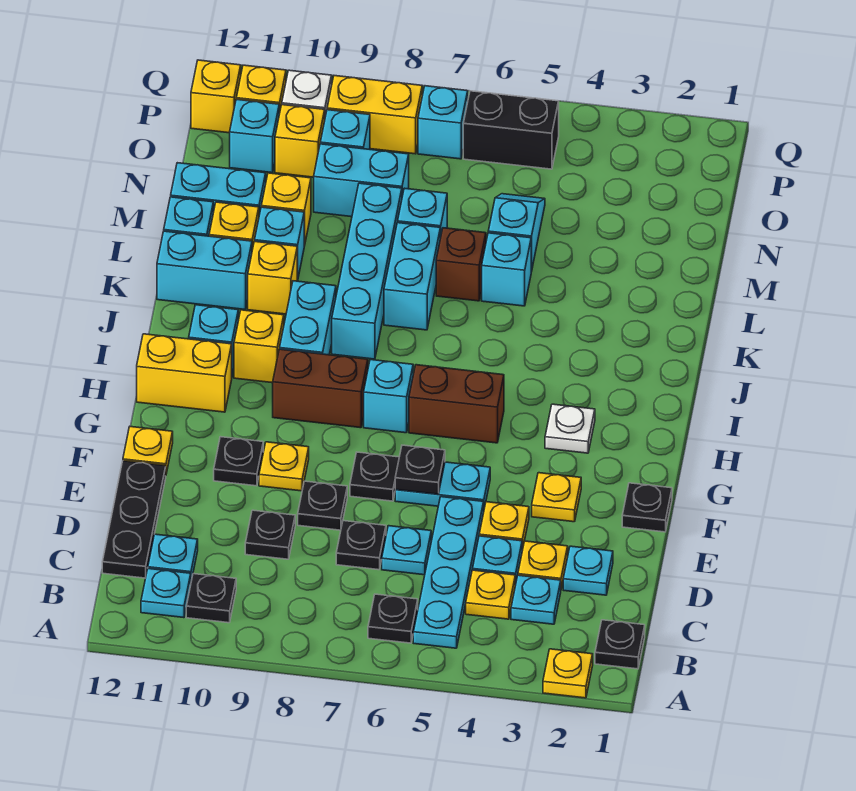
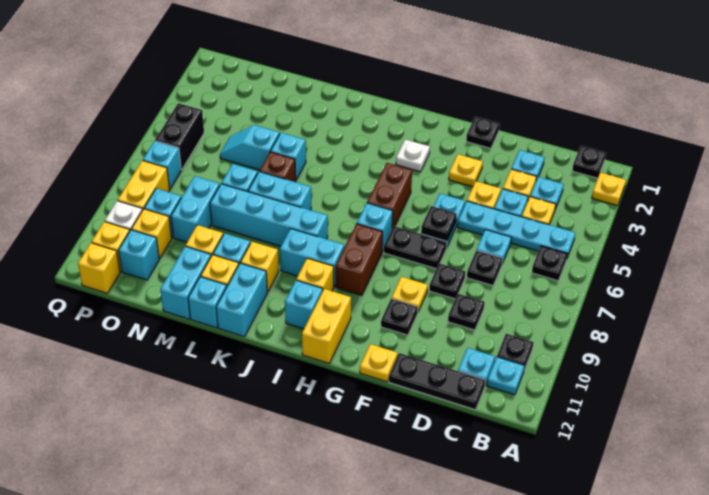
black 1x1 plate [350,452,399,501] -> black 1x2 plate [384,226,447,269]

